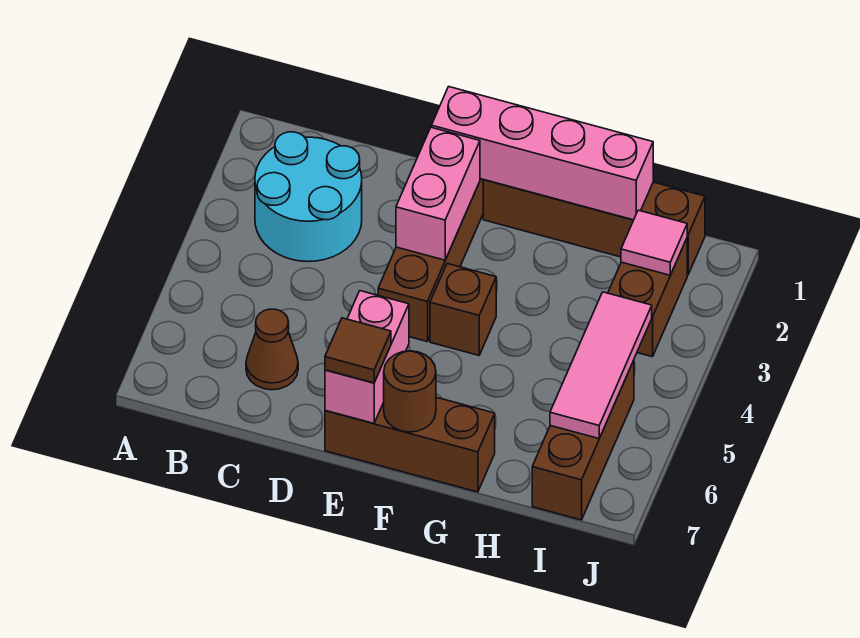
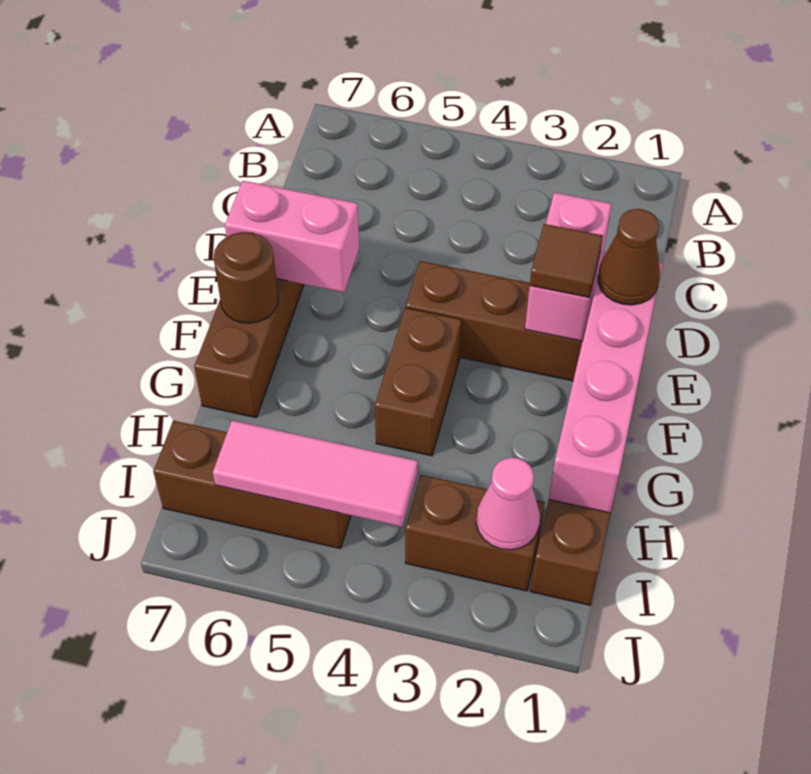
cyan 2x2 round brick [255,132,362,262] -> none
brown 1x1 cone [246,309,298,390] -> brown 1x1 cone moved to [598,209,660,305]
pink 1x2 brick [396,127,480,260] -> pink 1x2 brick turned to [525,193,611,341]
brown 1x1 tile [325,318,391,383] -> brown 1x1 tile moved to [530,224,603,298]
brown 1x1 brick [430,264,496,355] -> brown 1x2 brick [375,308,461,456]
pink 1x1 tile [621,210,687,275] -> pink 1x1 cone [476,458,540,550]

